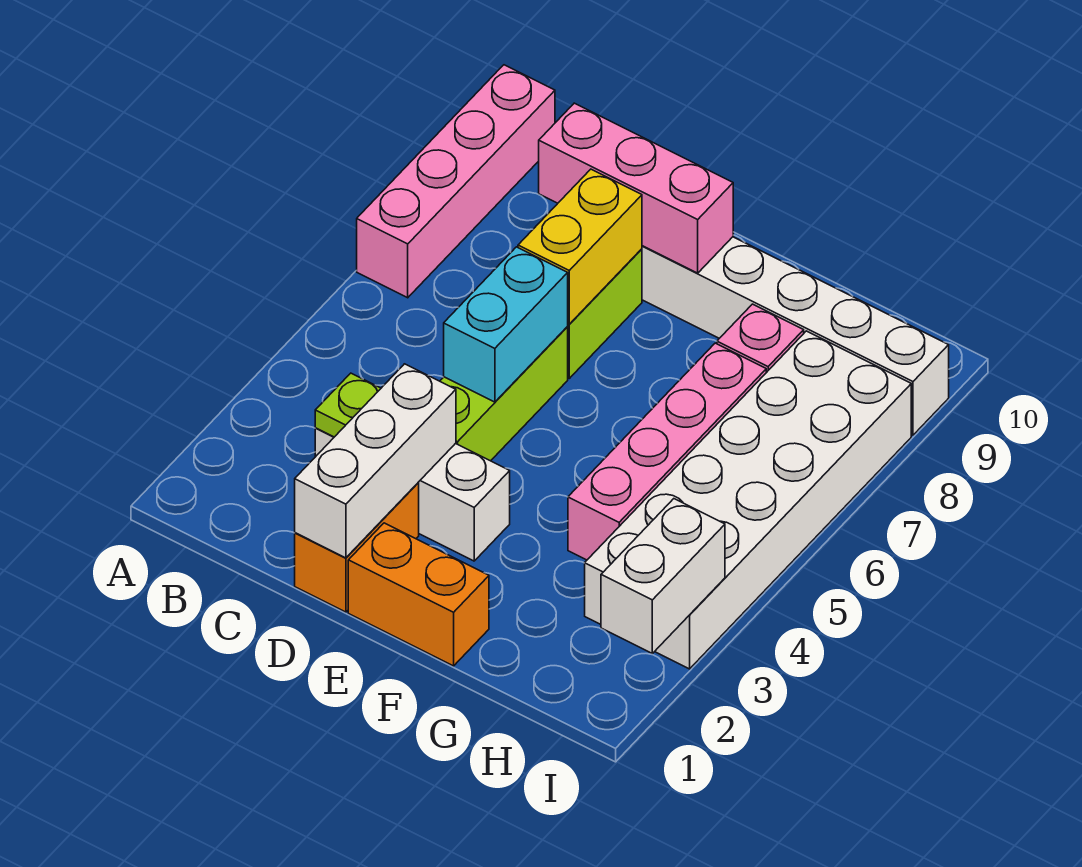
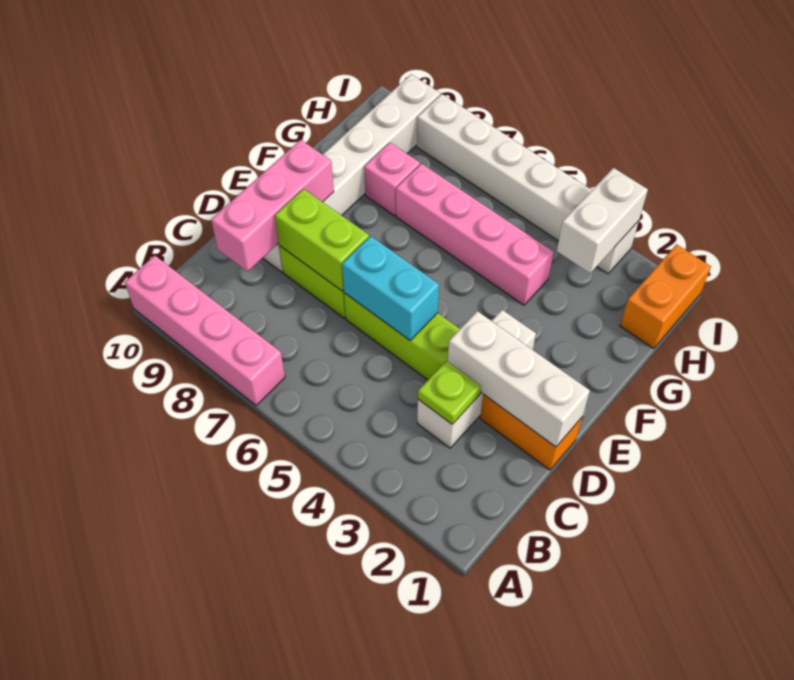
yellow 1x2 brick [518,169,642,324] -> lime 1x2 brick [275,189,369,291]
orange 1x2 brick [348,523,489,666] -> orange 1x2 brick moved to [620,244,711,349]
white 2x6 brick [585,331,911,669] -> white 1x6 brick [417,94,639,274]
white 1x2 brick [601,499,725,653] -> white 1x2 brick turned to [557,168,648,273]

